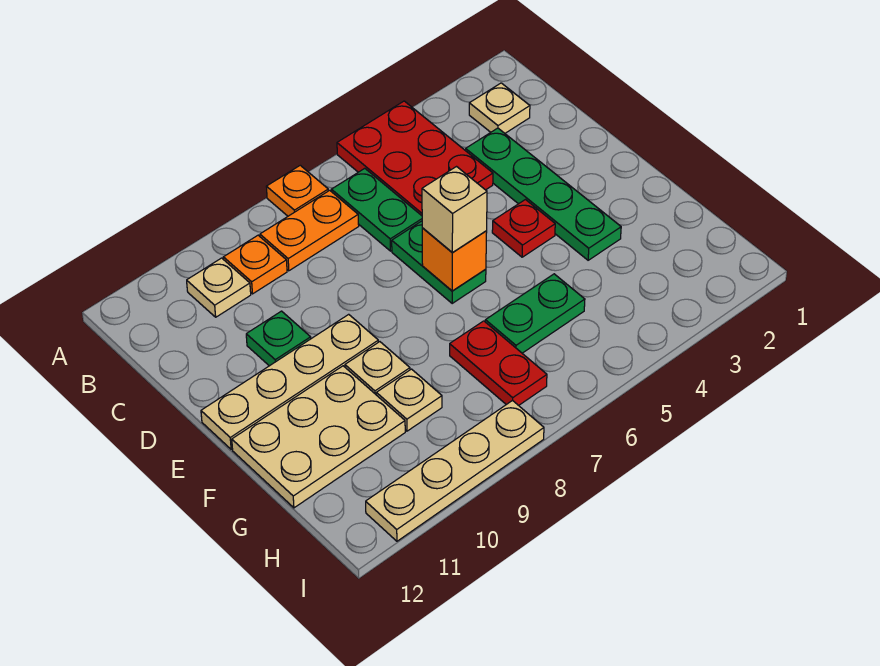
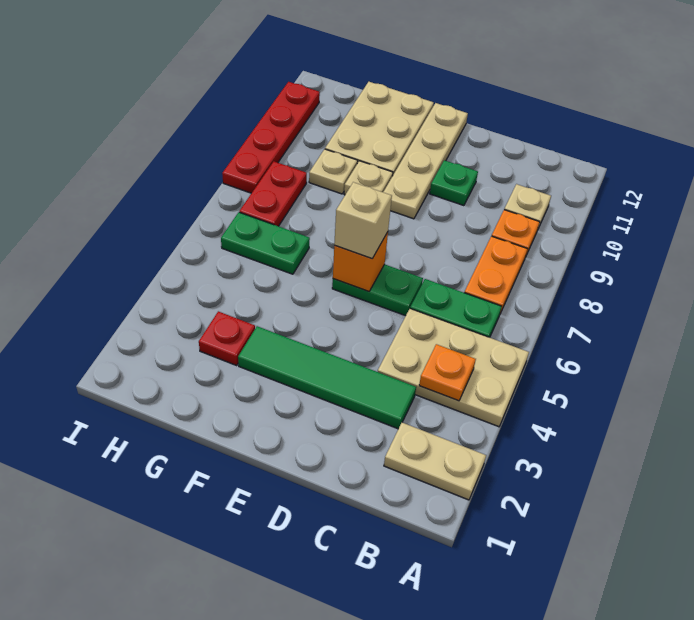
red 2x3 plate [337,101,493,216] -> tan 2x3 plate [378,309,529,427]
orange 1x1 plate [266,165,328,216] -> orange 1x1 plate moved to [419,344,476,401]
tan 1x1 plate [469,83,530,133] -> tan 1x2 plate [384,423,486,500]
green 1x4 plate [466,128,621,260] -> green 1x4 tile [238,326,416,429]
red 1x1 plate [492,200,555,257] -> red 1x1 plate moved to [199,311,255,365]
green 1x2 plate [485,274,585,353] -> green 1x2 plate turned to [221,212,310,274]
red 1x2 plate [450,321,547,405] -> red 1x2 plate turned to [239,162,307,226]
tan 1x4 plate [366,400,544,541] -> red 1x4 plate [222,82,320,193]

